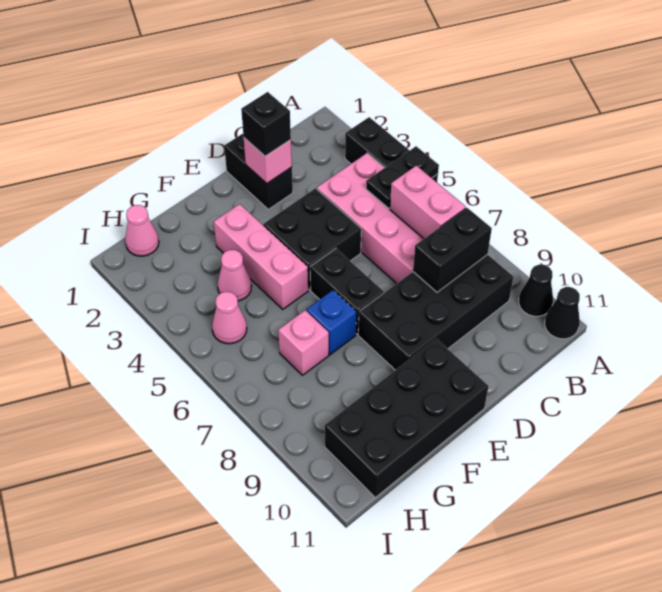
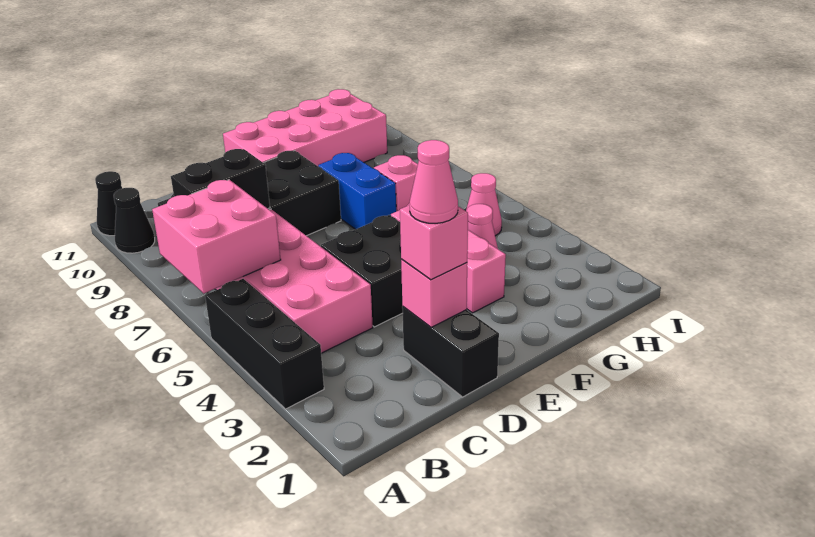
black 1x2 plate [366,146,439,208] -> none
pink 1x2 brick [390,166,466,239] -> pink 2x2 brick [152,180,281,293]
black 1x1 brick [241,92,291,156] -> pink 1x1 brick [400,205,468,280]
black 1x2 brick [310,249,384,334] -> none
black 2x4 brick [325,339,489,498] -> pink 2x4 brick [223,89,387,166]
blue 1x1 brick [307,290,356,355] -> blue 1x2 brick [318,153,396,229]
pink 1x1 cone [125,205,159,256] -> pink 1x1 cone moved to [409,140,458,223]

